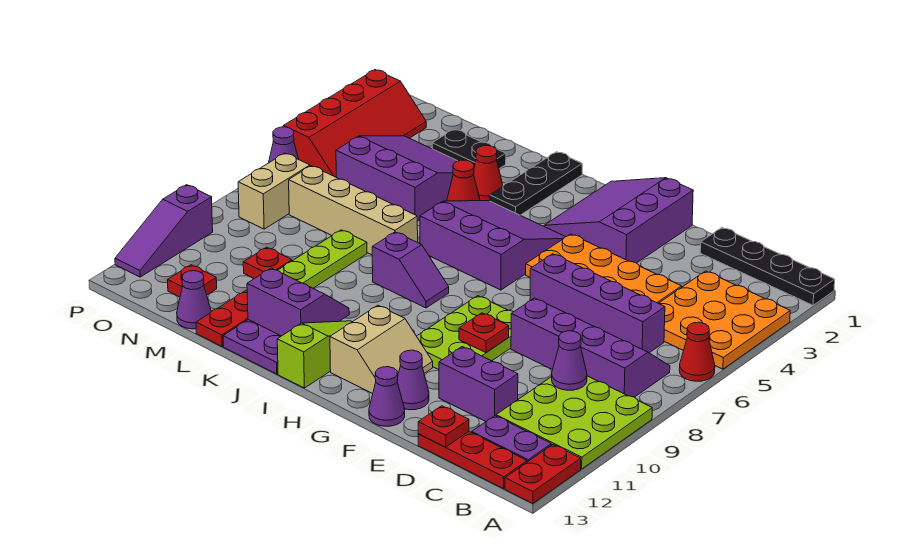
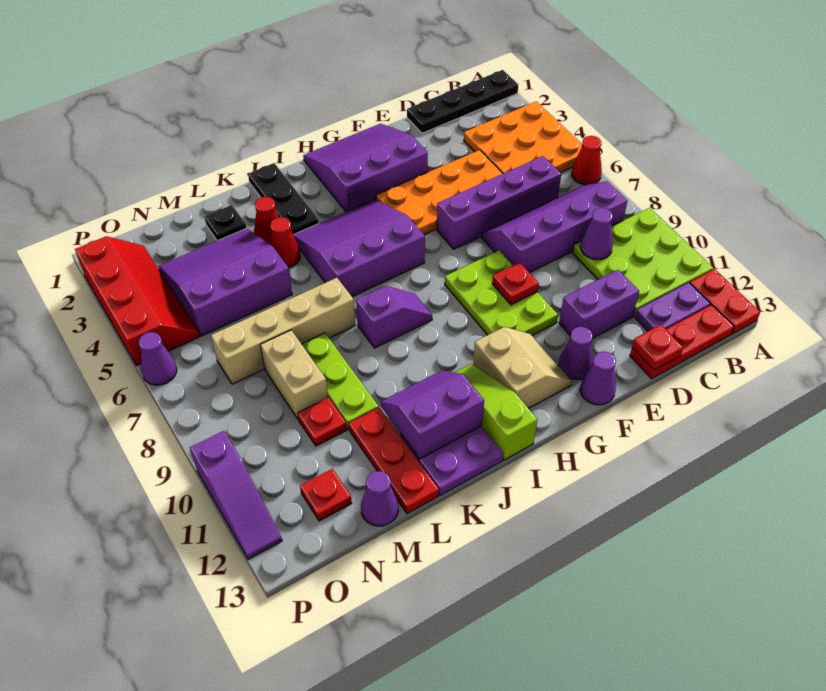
purple 3x3 slope [544,178,693,263] -> purple 3x3 slope turned to [303,124,428,212]
black 1x2 plate [432,129,506,169] -> black 1x1 plate [204,205,246,241]
tan 1x2 brick [238,153,310,229] -> tan 1x2 brick moved to [260,330,328,419]

